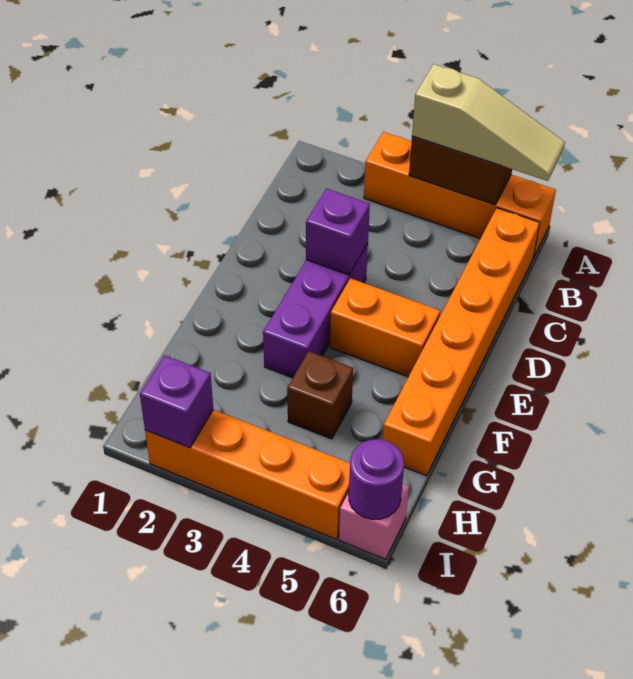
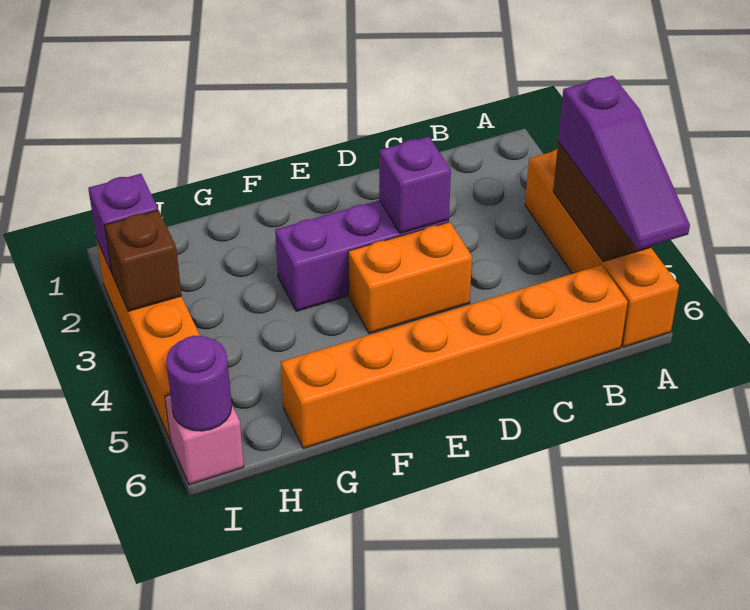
tan 1x3 slope [412,64,565,181] -> purple 1x3 slope [558,76,690,250]
orange 1x2 brick [330,278,440,377] -> orange 1x2 brick turned to [348,222,472,334]
brown 1x1 brick [287,351,353,439] -> brown 1x1 brick moved to [105,210,182,311]

